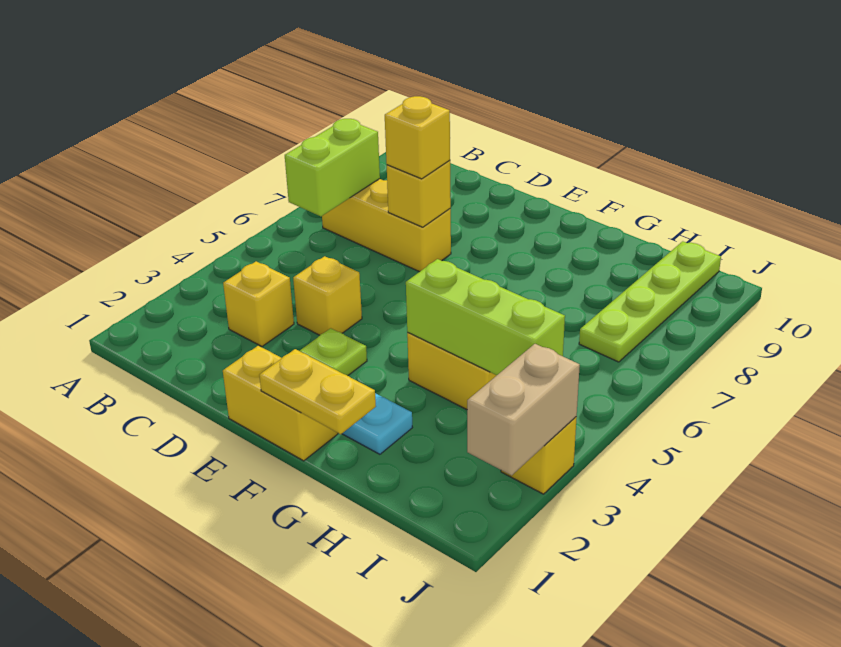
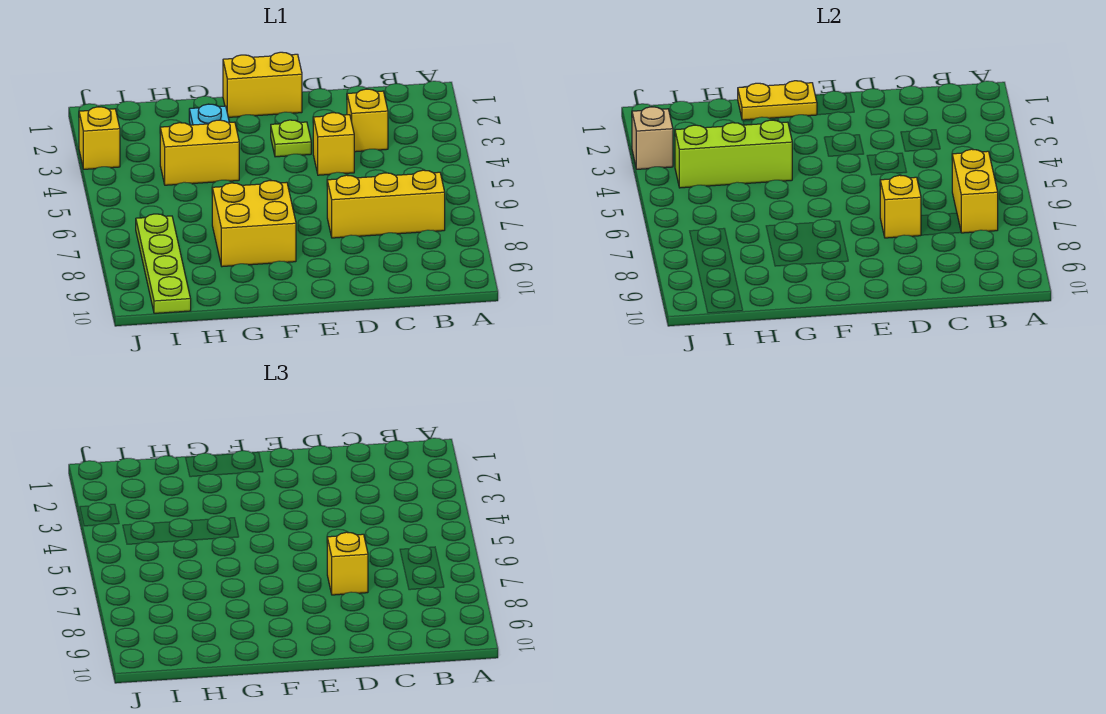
lime 1x2 brick [285,119,380,216] -> yellow 1x2 brick [952,149,998,233]
none -> yellow 2x2 brick [212,181,296,267]
tan 1x2 brick [467,344,580,475] -> tan 1x1 brick [632,107,673,169]

